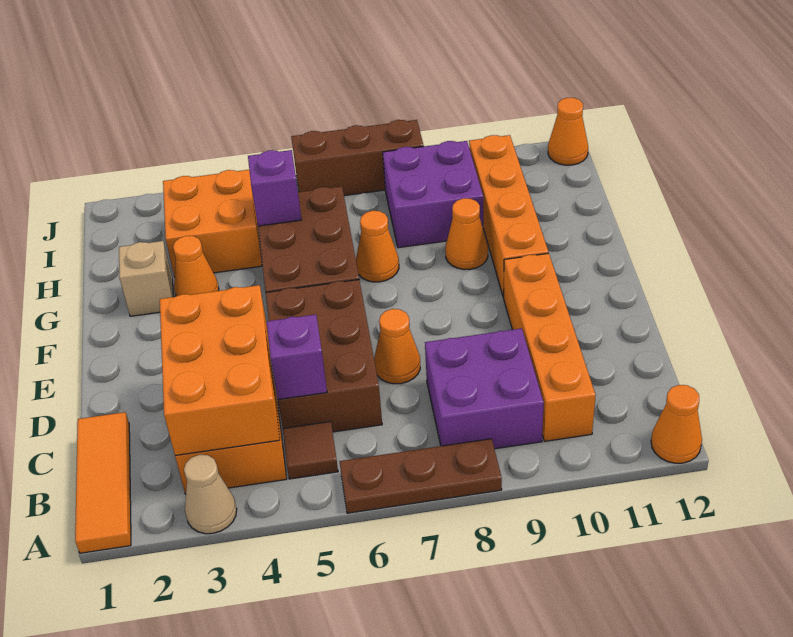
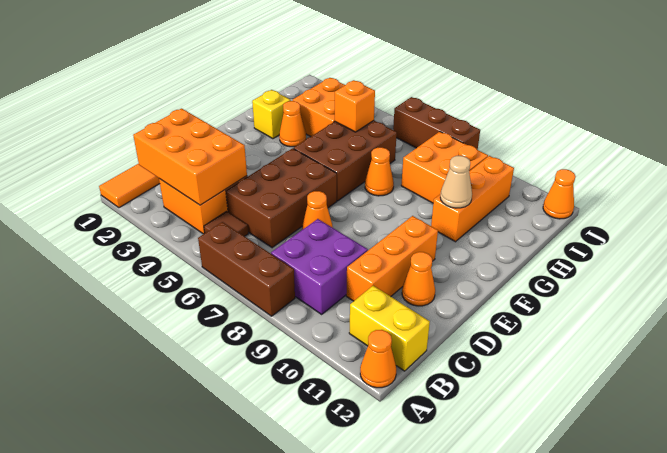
tan 1x1 cone [184,455,237,534] -> tan 1x1 cone moved to [440,156,472,208]
brown 1x3 plate [339,439,502,513] -> brown 1x3 brick [198,222,295,316]
orange 2x3 brick [160,285,280,456] -> orange 2x3 brick turned to [133,109,247,205]
orange 1x4 brick [504,253,596,441] -> orange 1x3 brick [346,216,438,301]
none -> yellow 1x2 brick [349,286,430,371]
purple 1x1 brick [267,314,327,400] -> none
orange 1x4 brick [469,135,548,298] -> orange 1x3 brick [431,156,514,242]
tan 1x1 brick [119,241,173,316] -> yellow 1x1 brick [252,90,291,139]
orange 1x1 cone [445,198,488,270] -> orange 1x1 cone moved to [402,252,435,306]
purple 1x1 brick [248,150,302,226] -> orange 1x1 brick [335,80,375,132]
purple 2x2 brick [383,141,483,248] -> orange 2x2 brick [401,132,488,203]

